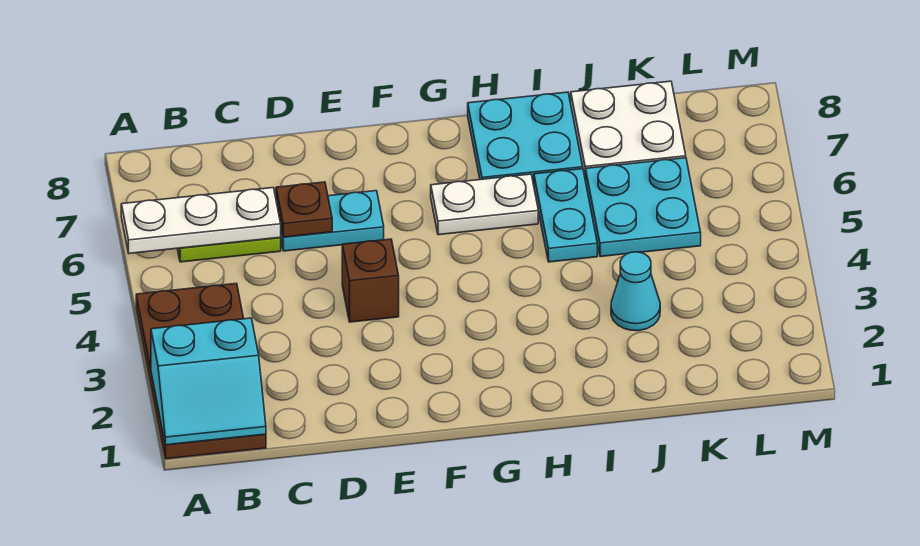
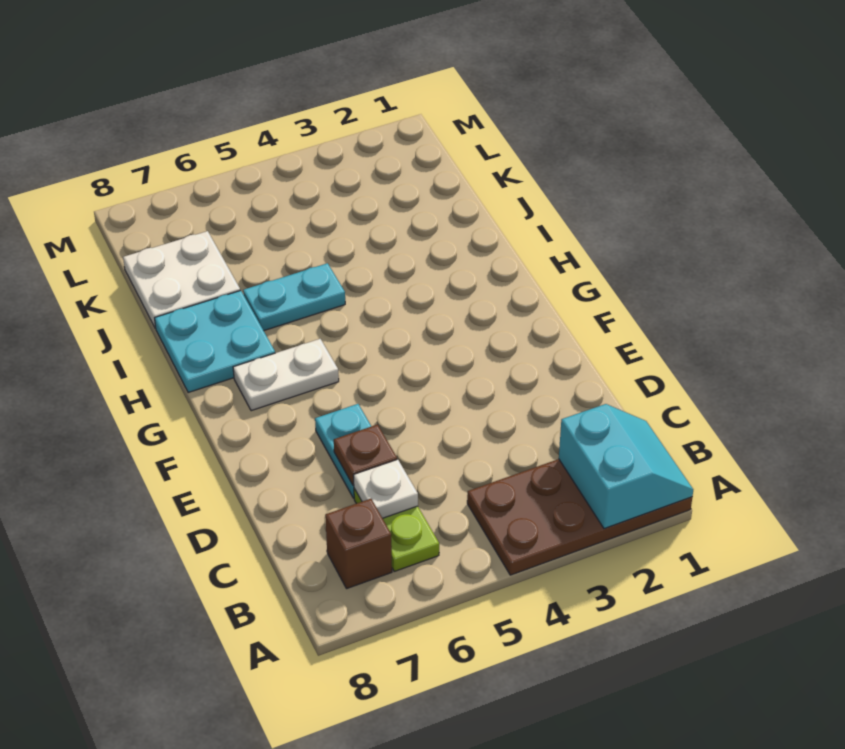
white 1x3 plate [121,188,281,253] -> white 1x1 plate [353,459,418,518]
brown 1x1 brick [342,239,399,322] -> brown 1x1 brick moved to [325,499,392,589]
white 1x2 plate [431,174,538,235] -> white 1x2 plate turned to [233,339,339,411]
cyan 1x1 cone [611,252,660,331] -> none
cyan 2x2 plate [586,158,701,257] -> none

